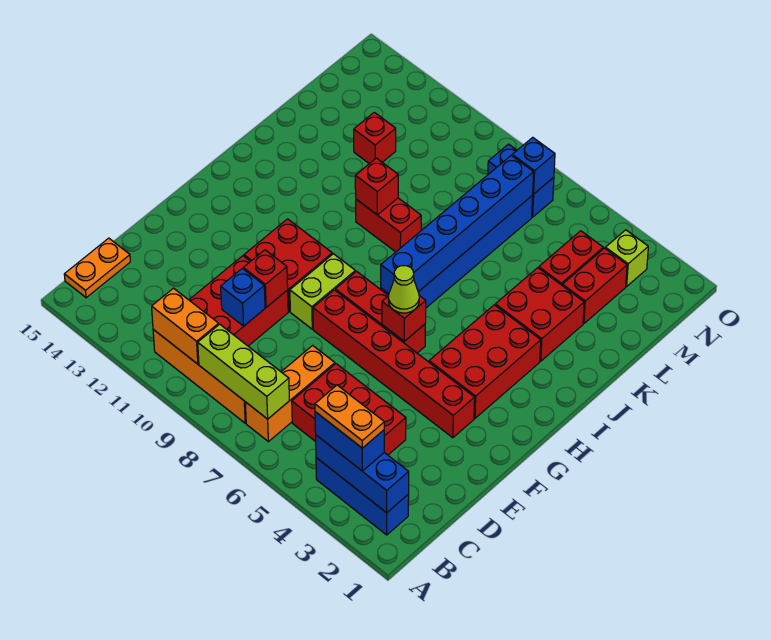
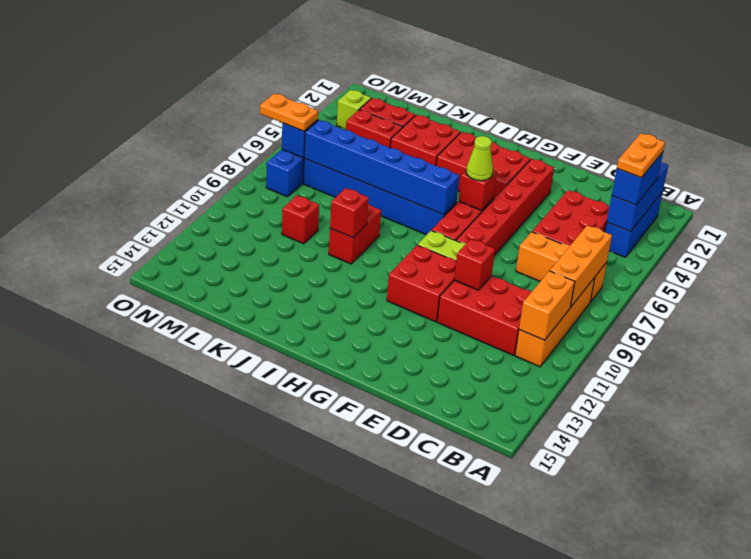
lime 1x3 brick [198,324,289,419] -> orange 1x3 brick [550,225,612,307]
orange 1x2 plate [64,238,130,298] -> orange 1x2 plate moved to [260,94,318,131]
blue 1x1 brick [221,269,265,326] -> none
red 1x1 brick [354,112,396,164] -> red 1x1 brick moved to [282,195,319,244]

